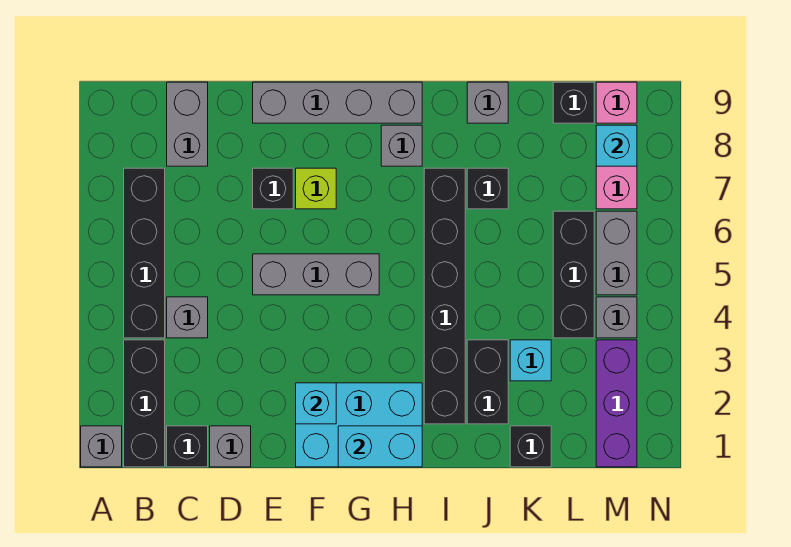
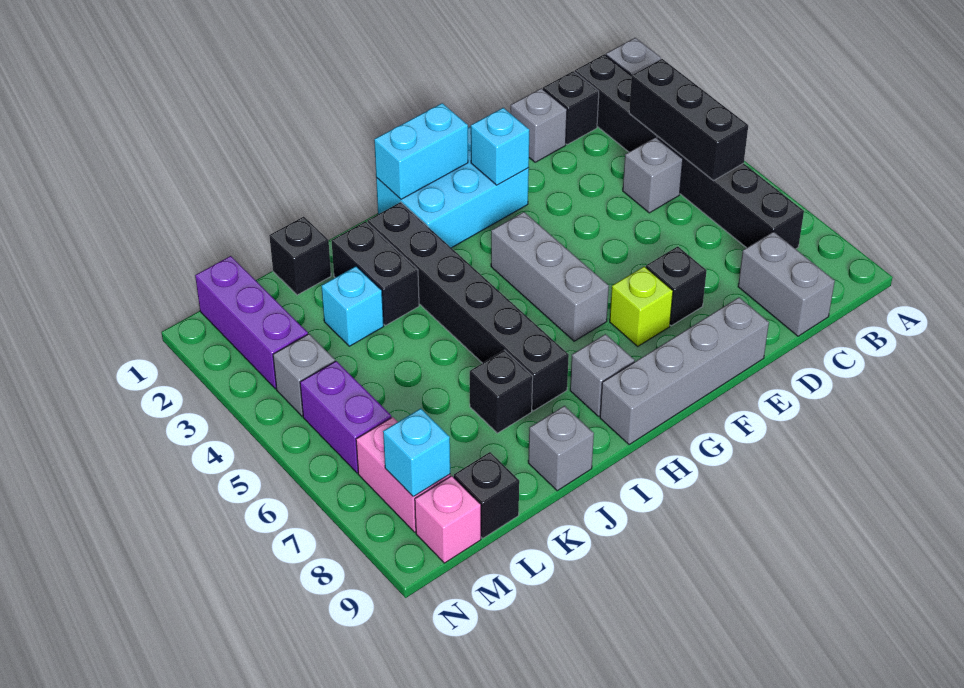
grey 1x3 brick [253,254,379,295] -> grey 1x3 brick turned to [491,212,609,341]
black 1x3 brick [553,211,594,338] -> black 1x3 brick moved to [629,59,748,181]
grey 1x2 brick [596,211,637,295] -> purple 1x2 brick [300,361,391,473]

